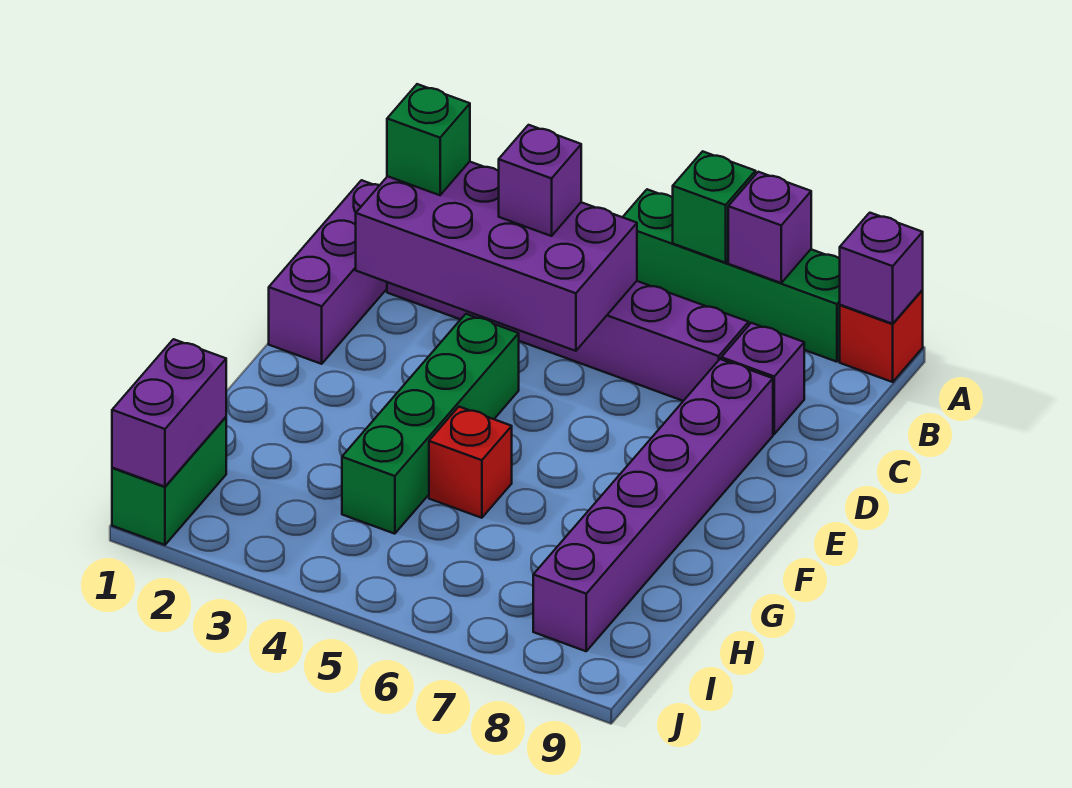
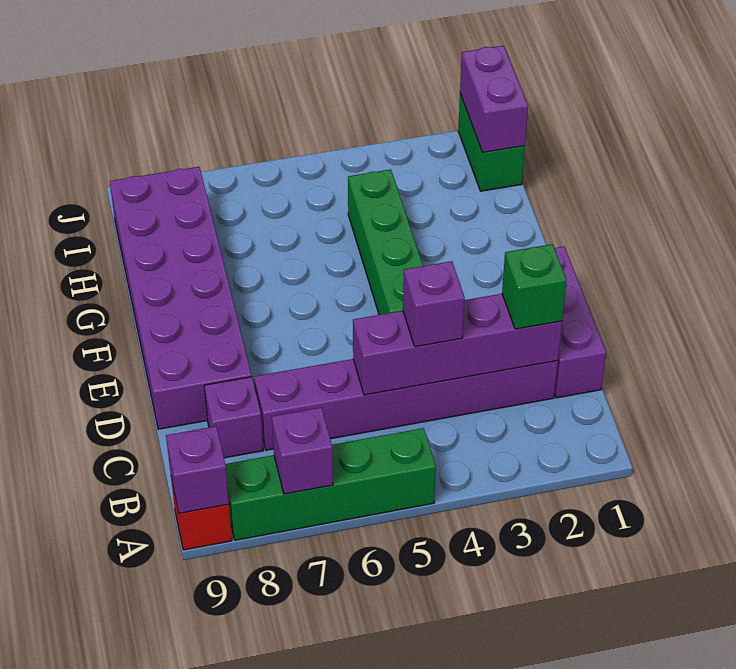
green 1x1 brick [673,151,756,263] -> none
purple 2x4 brick [356,162,637,351] -> purple 1x4 brick [353,294,562,395]
purple 1x6 brick [533,359,773,651] -> purple 2x6 brick [110,167,252,429]
red 1x1 brick [429,407,512,518] -> none

